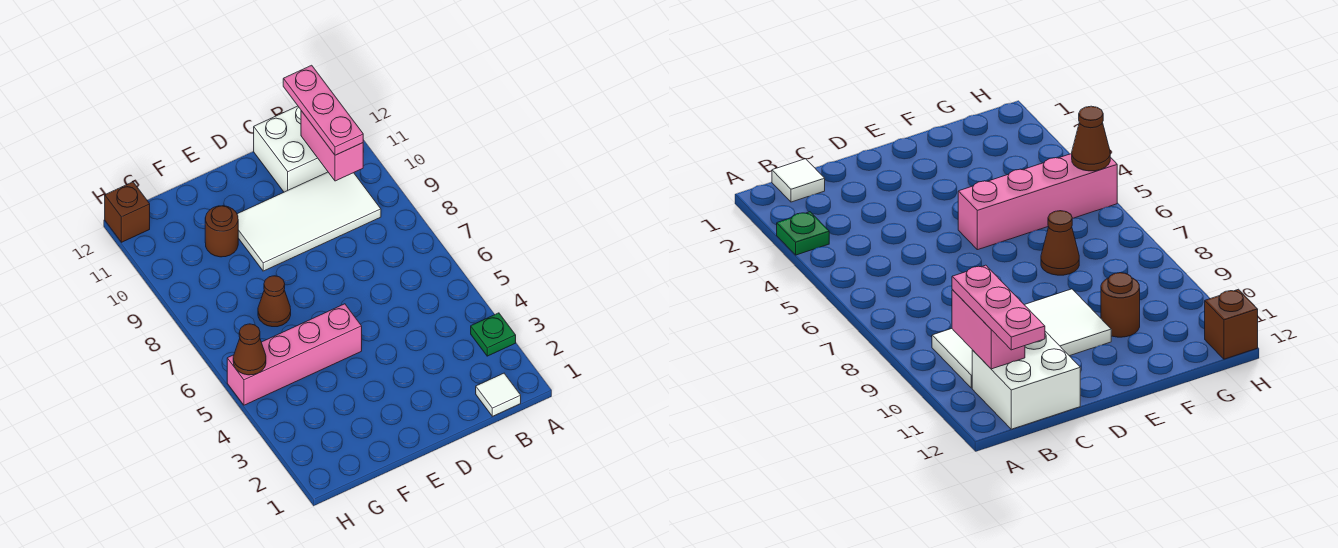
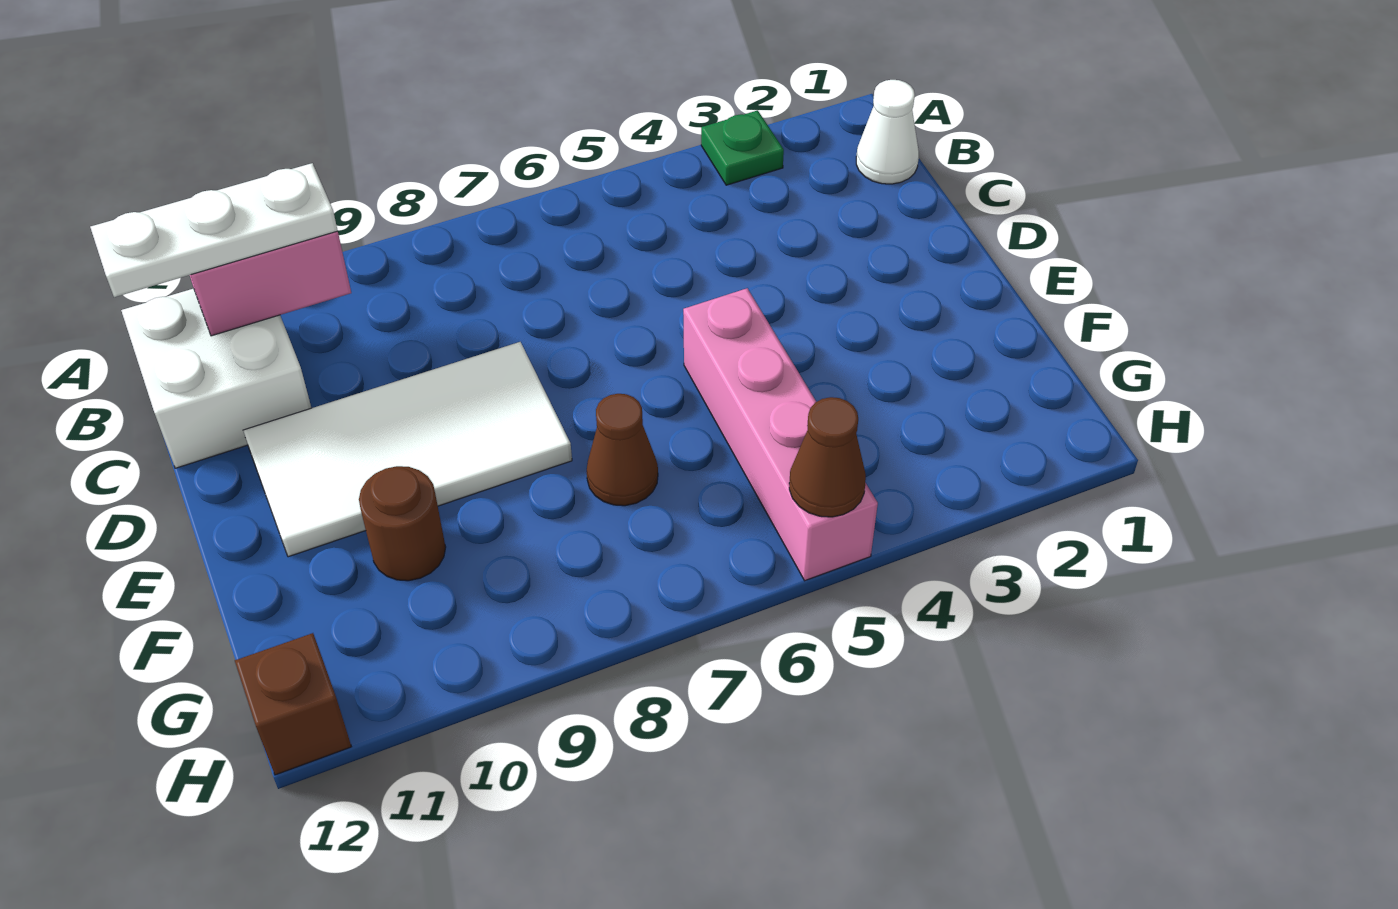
white 1x1 tile [476,373,521,416] -> white 1x1 cone [856,80,919,184]
white 2x4 tile [237,172,381,271] -> white 2x4 tile turned to [243,342,572,557]
pink 1x3 plate [283,65,363,155] -> white 1x3 plate [90,163,338,297]

